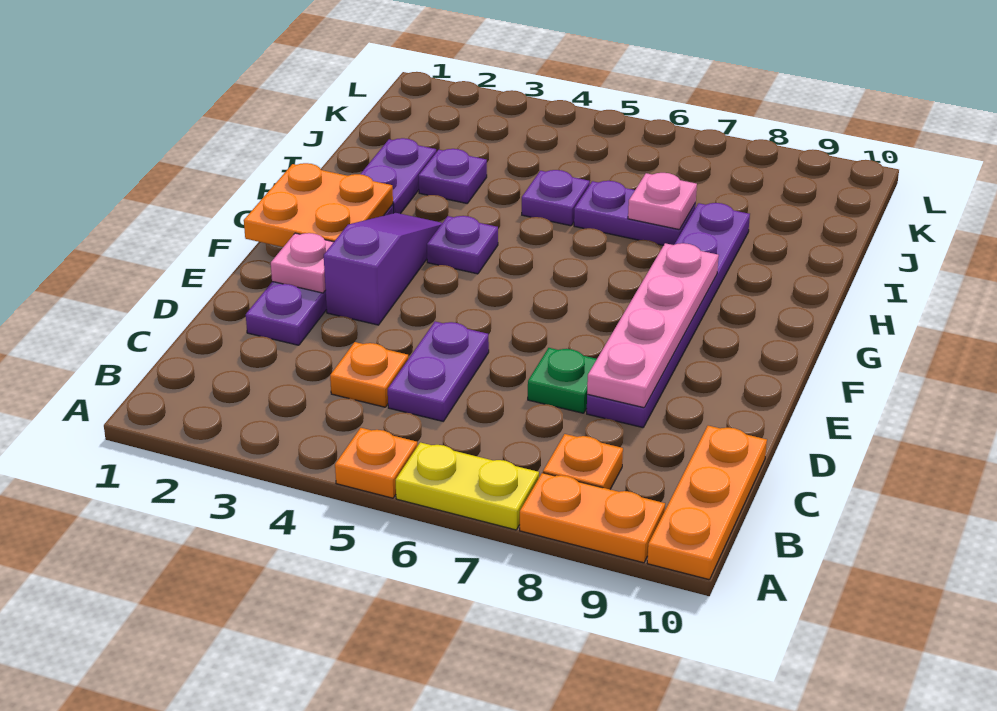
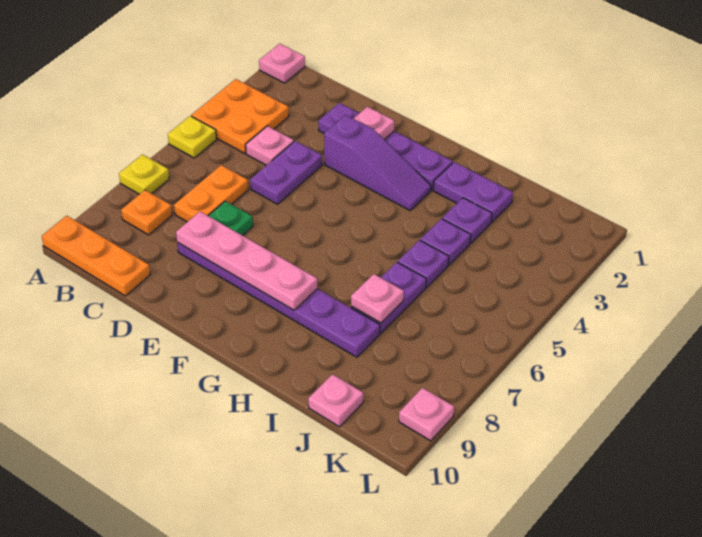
none -> pink 1x1 plate [259,44,305,83]
orange 1x1 plate [335,428,417,498] -> yellow 1x1 plate [168,116,217,158]
yellow 1x2 plate [396,442,539,530] -> yellow 1x1 plate [119,154,169,194]
orange 1x2 plate [520,473,665,563] -> orange 1x2 plate moved to [174,165,248,222]
orange 1x1 plate [330,342,408,407] -> pink 1x1 plate [246,126,294,165]
purple 1x2 plate [388,322,489,421] -> purple 1x2 plate turned to [250,141,322,204]
orange 2x2 plate [244,163,393,247] -> orange 2x2 plate moved to [191,79,289,154]
purple 1x1 plate [427,216,498,274] -> purple 1x1 plate moved to [420,219,471,265]
none -> pink 1x1 plate [308,374,363,427]
none -> pink 1x1 plate [399,388,454,441]

